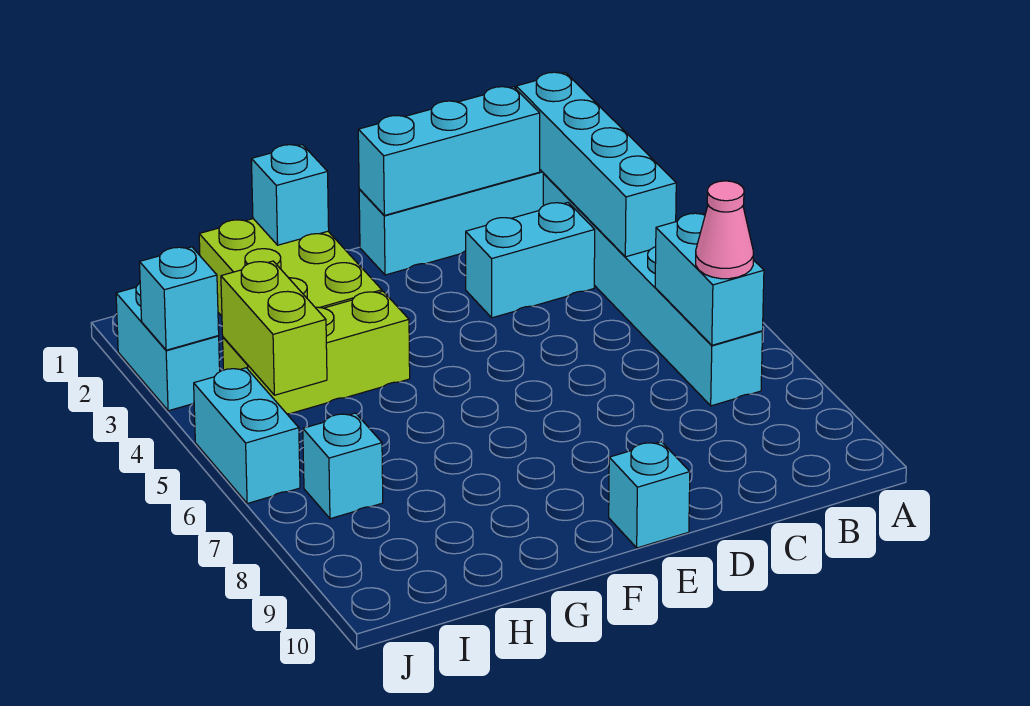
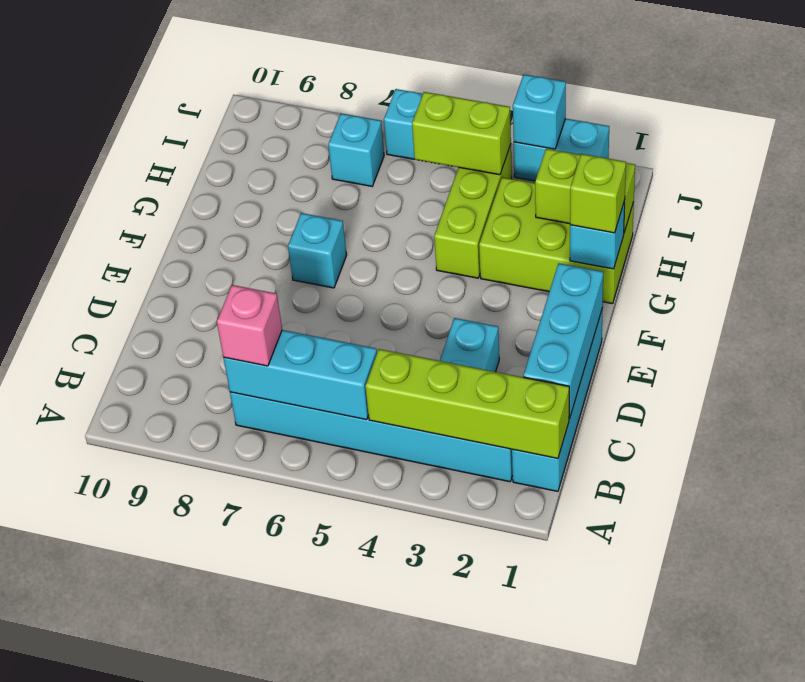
cyan 1x4 brick [516,72,676,257] -> lime 1x4 brick [365,349,569,459]
cyan 1x2 brick [655,213,764,345] -> cyan 1x3 brick [224,330,377,420]
pink 1x1 cone [696,181,753,279] -> pink 1x1 brick [217,285,282,366]
cyan 1x1 brick [609,442,690,548] -> cyan 1x1 brick moved to [288,213,347,288]
none -> lime 1x1 brick [570,154,626,233]
none -> lime 1x2 brick [535,149,635,232]

